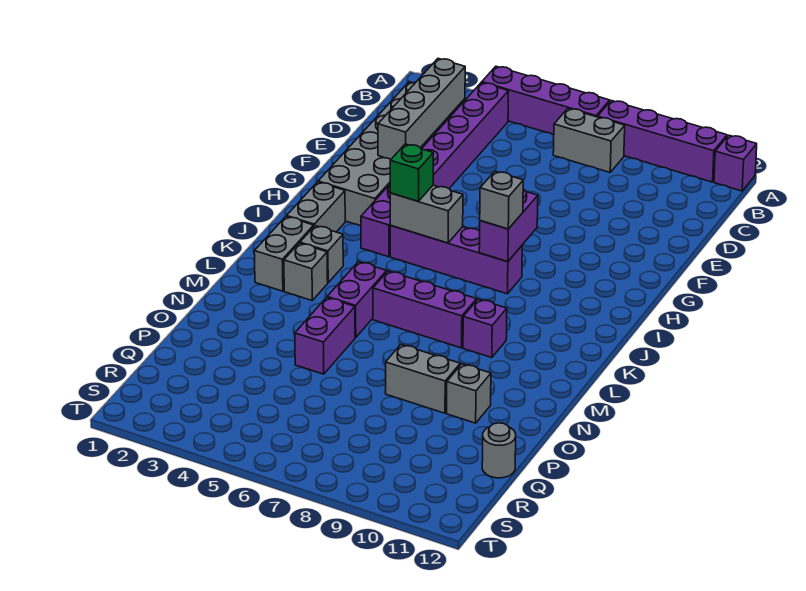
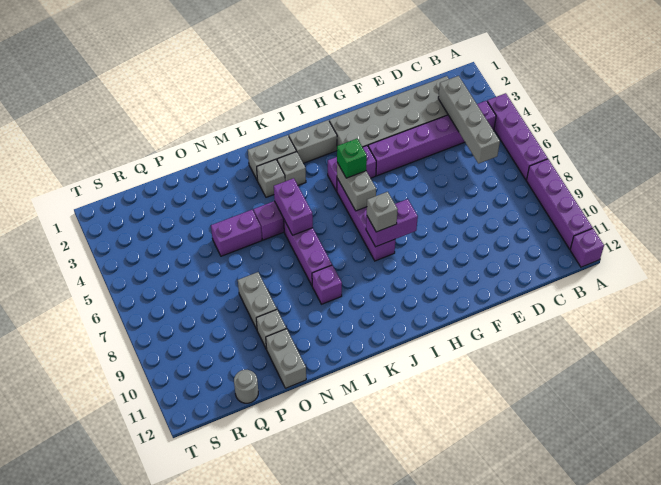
grey 1x2 brick [553,108,625,172] -> grey 1x2 brick moved to [266,329,306,388]
grey 1x4 brick [378,59,465,159] -> grey 1x4 brick turned to [438,76,500,164]
none -> purple 1x2 brick [274,178,313,235]

